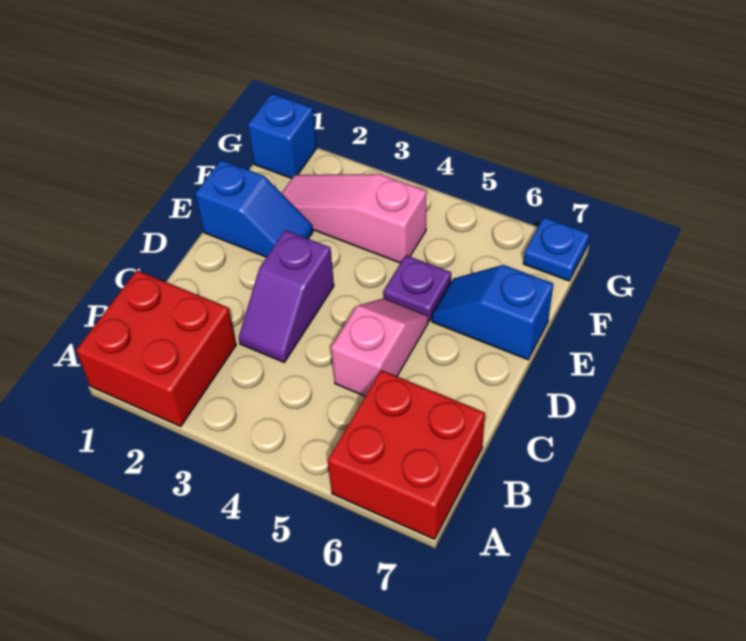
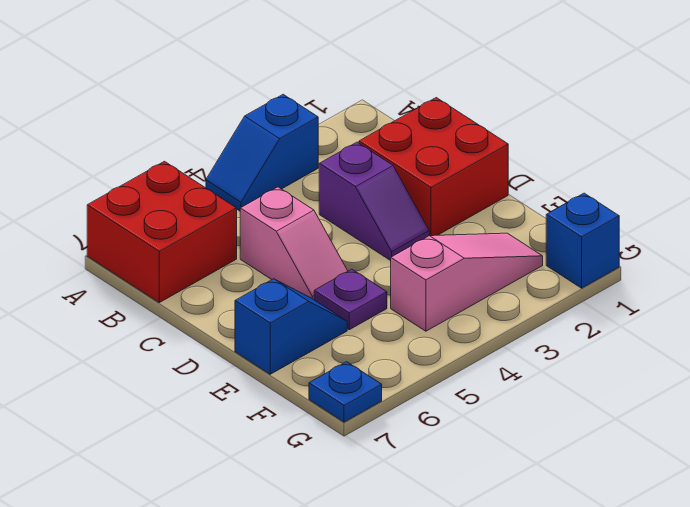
red 2x2 brick [76,270,236,427] -> red 2x2 brick moved to [359,98,508,236]
purple 1x2 slope [239,230,334,362] -> purple 1x2 slope turned to [319,142,429,261]
blue 1x2 slope [195,160,313,257] -> blue 1x2 slope moved to [206,94,318,211]

